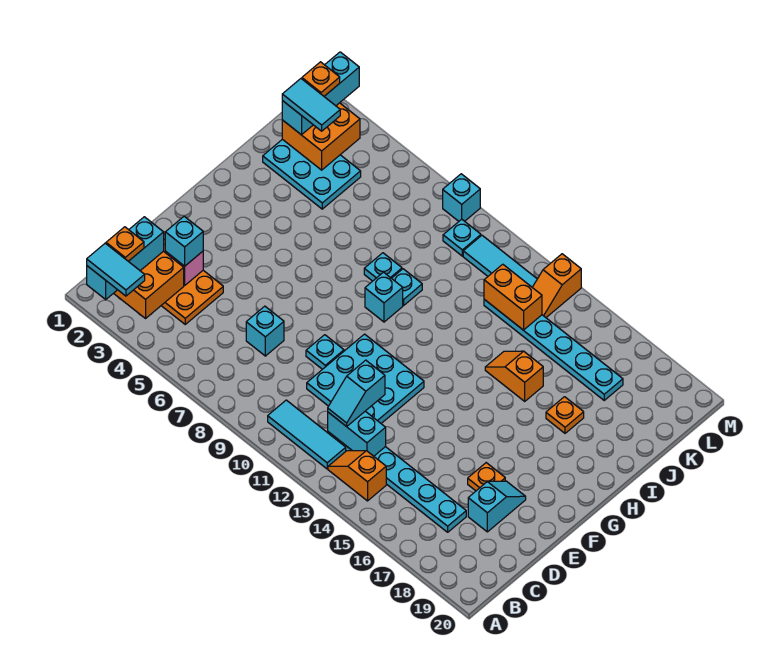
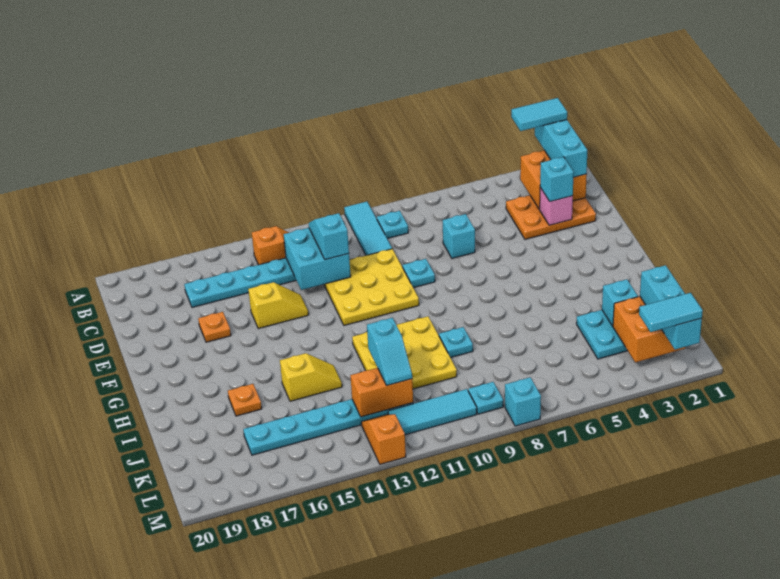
orange 1x1 plate [106,227,144,261] -> none
cyan 1x3 tile [268,400,346,469] -> cyan 1x3 tile turned to [344,202,392,255]
cyan 1x2 brick [328,411,386,456] -> cyan 2x2 brick [284,228,351,290]
cyan 3x3 plate [307,334,424,423] -> yellow 3x3 plate [324,249,419,325]
cyan 1x2 slope [468,481,526,532] -> cyan 1x2 slope moved to [367,318,412,386]
none -> yellow 1x2 slope [248,282,309,329]
cyan 1x1 brick [365,272,403,322] -> cyan 1x1 brick moved to [602,279,638,326]
none -> yellow 3x3 plate [352,316,457,389]
cyan 1x1 plate [364,253,402,281] -> cyan 1x1 plate moved to [377,211,408,239]
orange 1x2 slope [485,351,543,401] -> yellow 1x2 slope [280,353,342,401]
cyan 1x2 tile [282,79,340,131] -> cyan 1x2 tile moved to [639,293,703,332]
orange 1x1 plate [302,62,340,96] -> none

